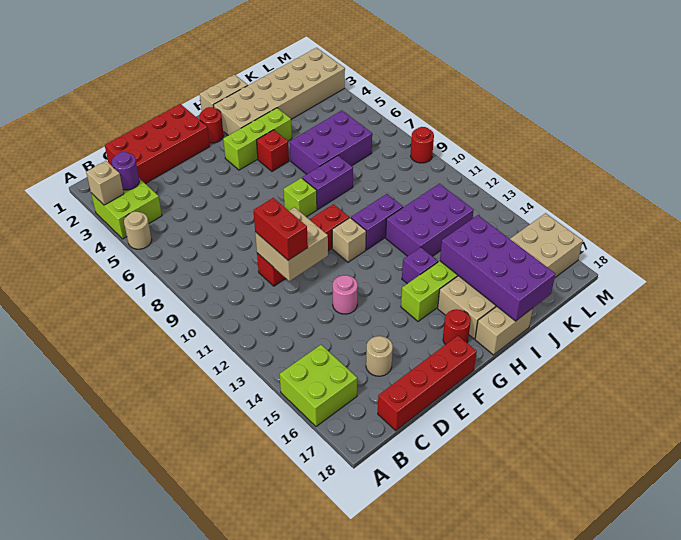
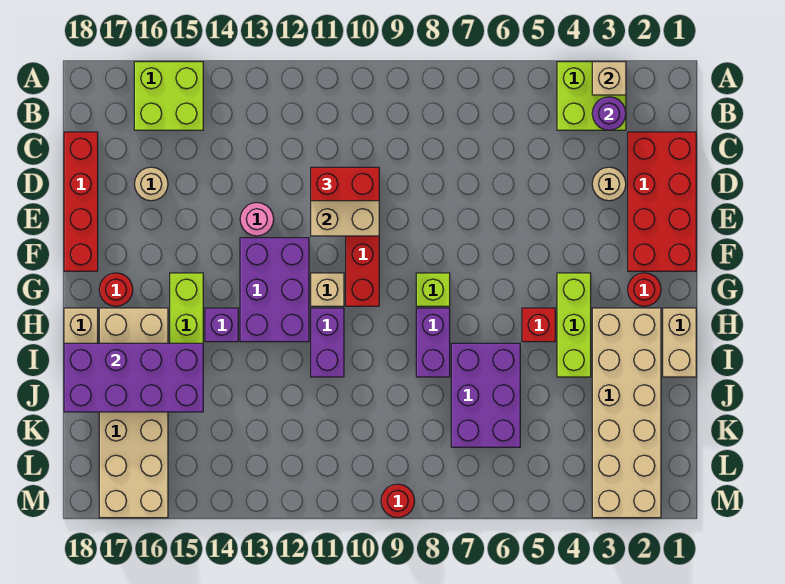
tan 1x1 round brick [124,211,152,249] -> tan 1x1 round brick moved to [592,167,626,201]
purple 2x3 brick [386,184,474,256] -> purple 2x3 brick moved to [240,238,309,342]

